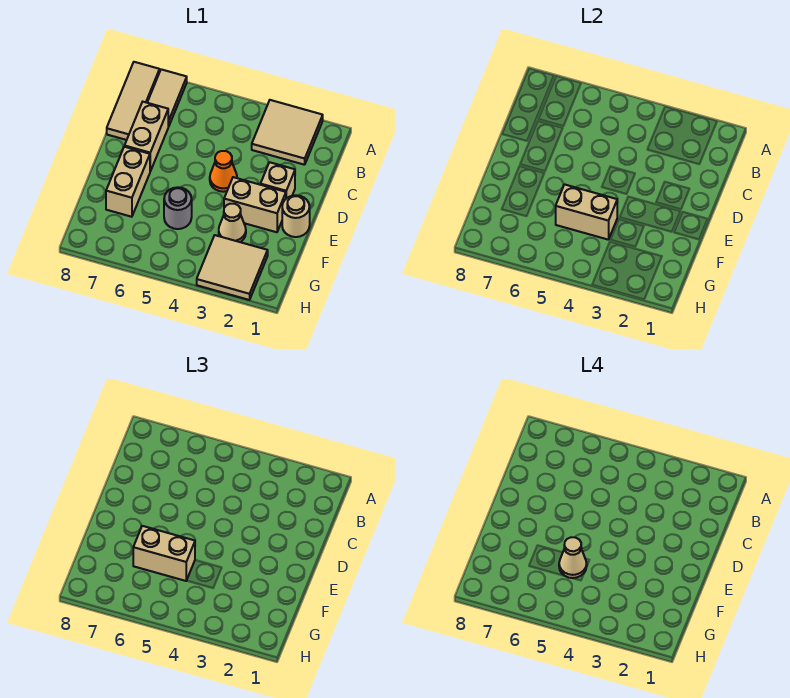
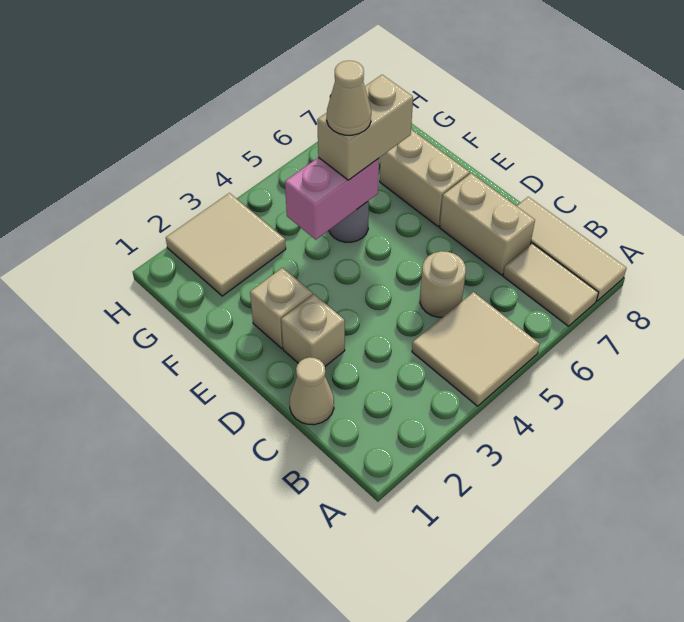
tan 2x2 tile [252,100,323,165] -> tan 2x2 tile moved to [412,292,540,406]
orange 1x1 cone [210,151,237,192] -> none
tan 1x1 round brick [282,195,310,237] -> tan 1x1 round brick moved to [420,251,466,317]
tan 1x2 brick [224,177,286,232] -> tan 1x1 brick [250,268,312,349]
tan 1x1 cone [219,204,246,242] -> tan 1x1 cone moved to [290,357,334,425]
tan 1x2 brick [556,184,617,240] -> pink 1x2 brick [285,157,379,240]

